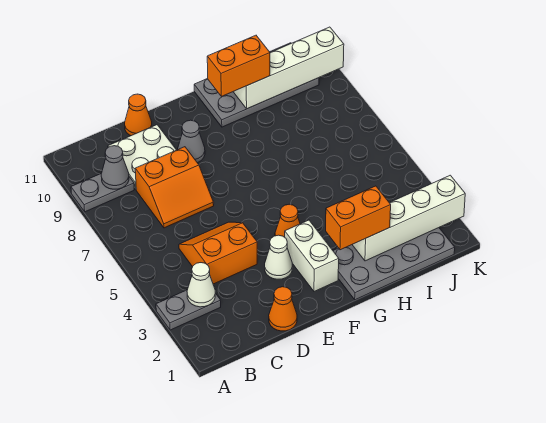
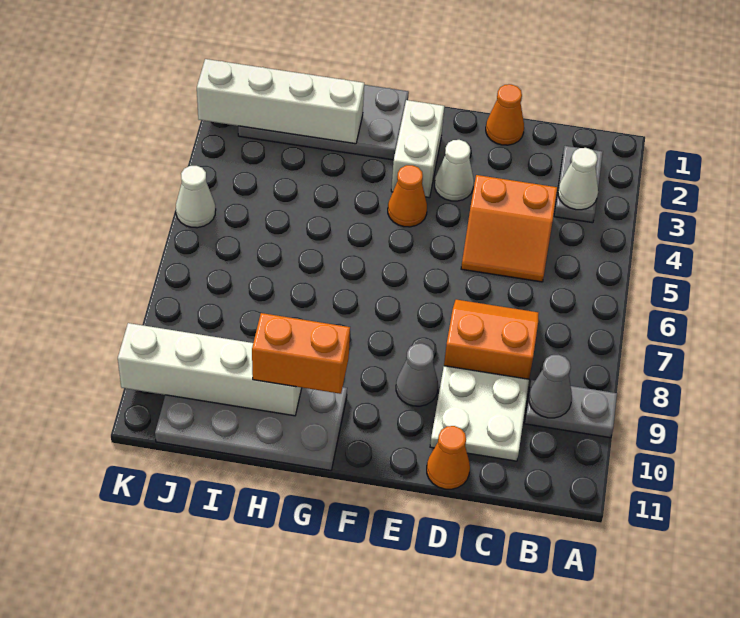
grey 1x2 plate [156,290,221,330] -> grey 1x2 plate turned to [554,146,603,223]
orange 1x2 brick [326,186,391,250] -> none
none -> white 1x1 cone [176,166,216,228]

